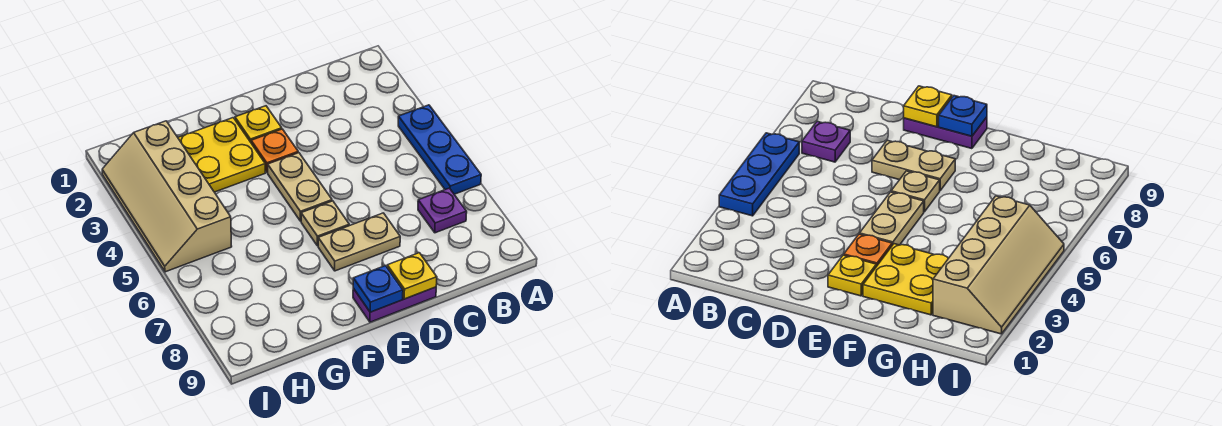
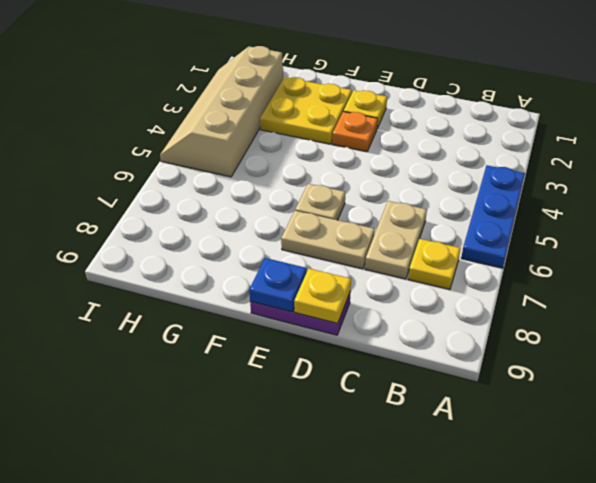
purple 1x1 plate [418,188,467,233] -> yellow 1x1 plate [408,239,461,289]
tan 1x2 plate [268,153,332,221] -> tan 1x2 plate moved to [365,201,427,279]

